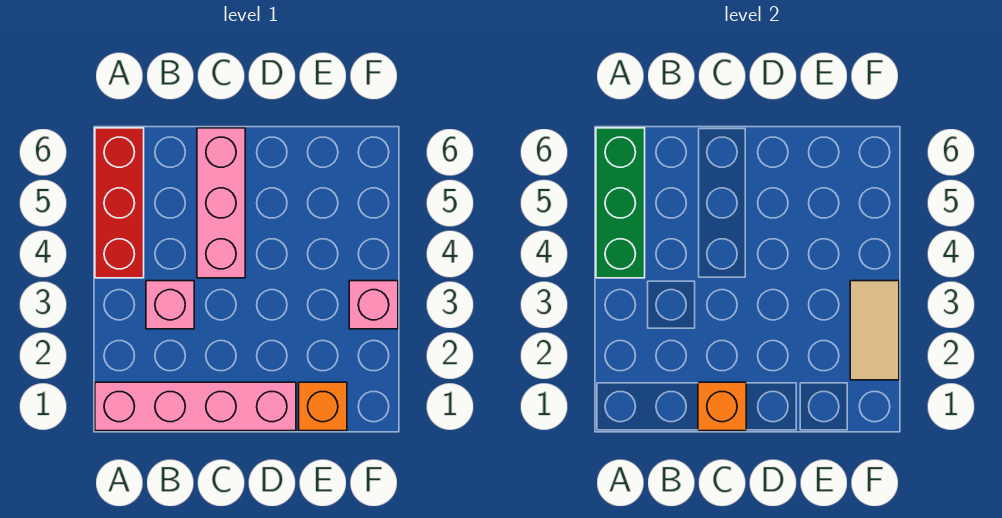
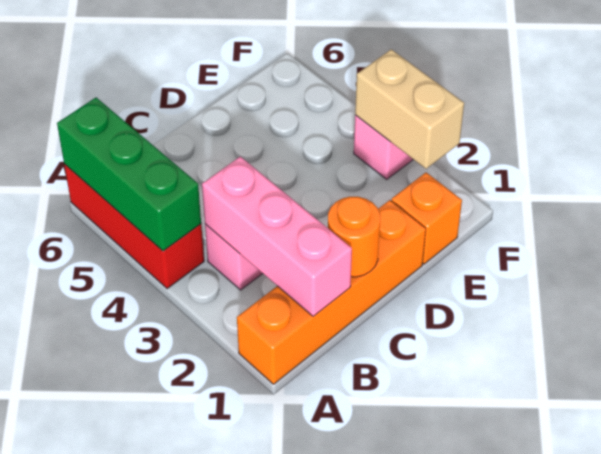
pink 1x4 brick [95,382,296,431] -> orange 1x4 brick [237,200,426,384]
orange 1x1 brick [698,382,746,431] -> orange 1x1 round brick [328,197,380,277]
pink 1x3 brick [197,128,245,278] -> pink 1x3 brick moved to [202,157,352,316]
tan 1x2 tile [850,281,899,380] -> tan 1x2 brick [355,49,464,169]

